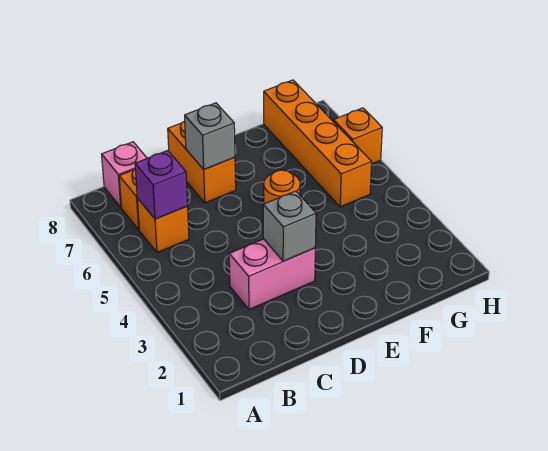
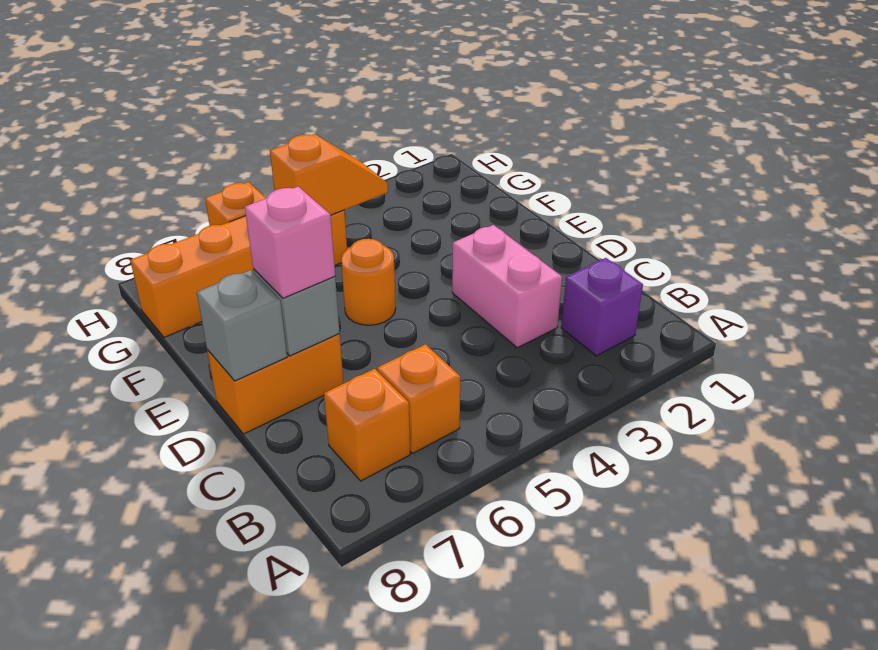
purple 1x1 brick [135,151,188,219] -> purple 1x1 brick moved to [561,258,643,356]
pink 1x1 brick [102,142,147,207] -> pink 1x1 brick moved to [245,187,335,298]
grey 1x1 brick [263,191,316,261] -> grey 1x1 brick moved to [197,270,287,381]
none -> orange 1x2 slope [270,134,388,215]

